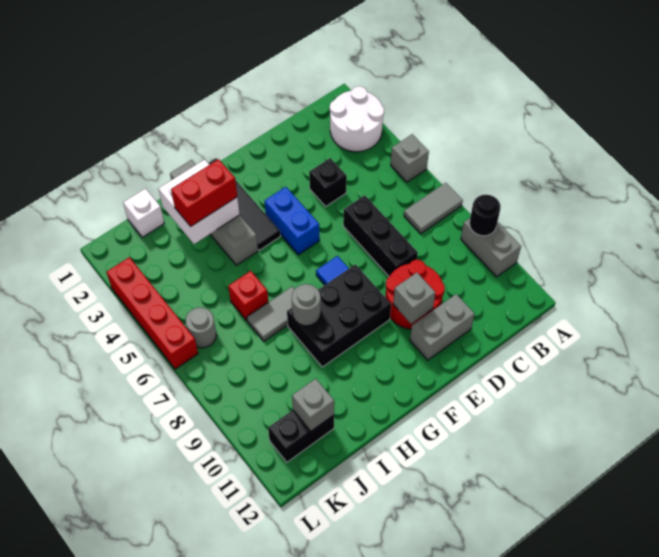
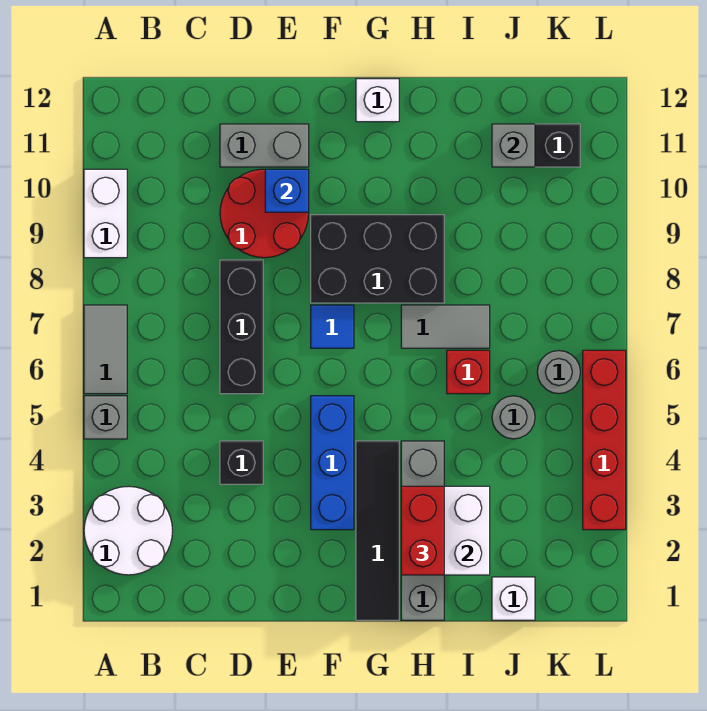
grey 1x2 tile [404,183,463,234] -> grey 1x2 tile turned to [84,305,127,394]
grey 1x2 brick [461,218,521,277] -> white 1x2 brick [84,169,127,258]
black 1x1 round brick [469,195,501,236] -> none
grey 1x1 brick [393,273,435,324] -> blue 1x1 brick [265,169,309,212]
blue 1x2 brick [265,187,320,255] -> blue 1x3 brick [311,396,354,530]
none -> white 1x1 brick [356,79,399,122]
red 1x2 brick [171,159,237,226] -> red 1x2 brick turned to [401,486,444,575]
grey 1x1 round brick [292,284,321,326] -> grey 1x1 round brick moved to [492,396,535,439]

